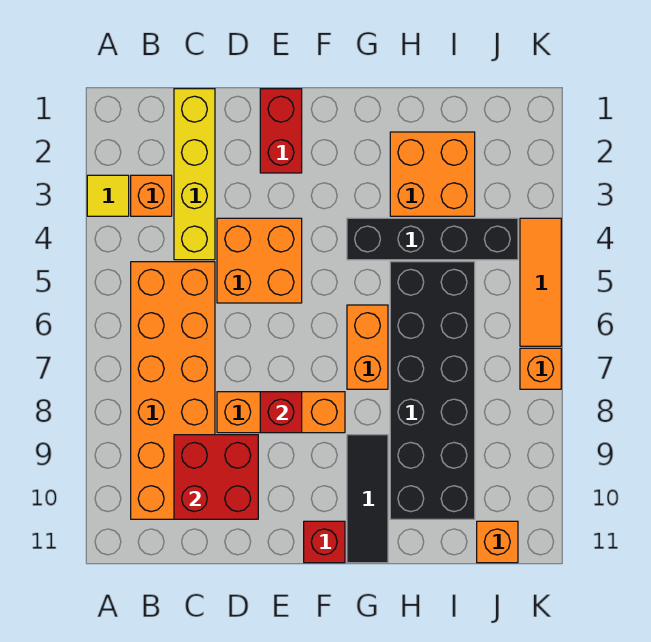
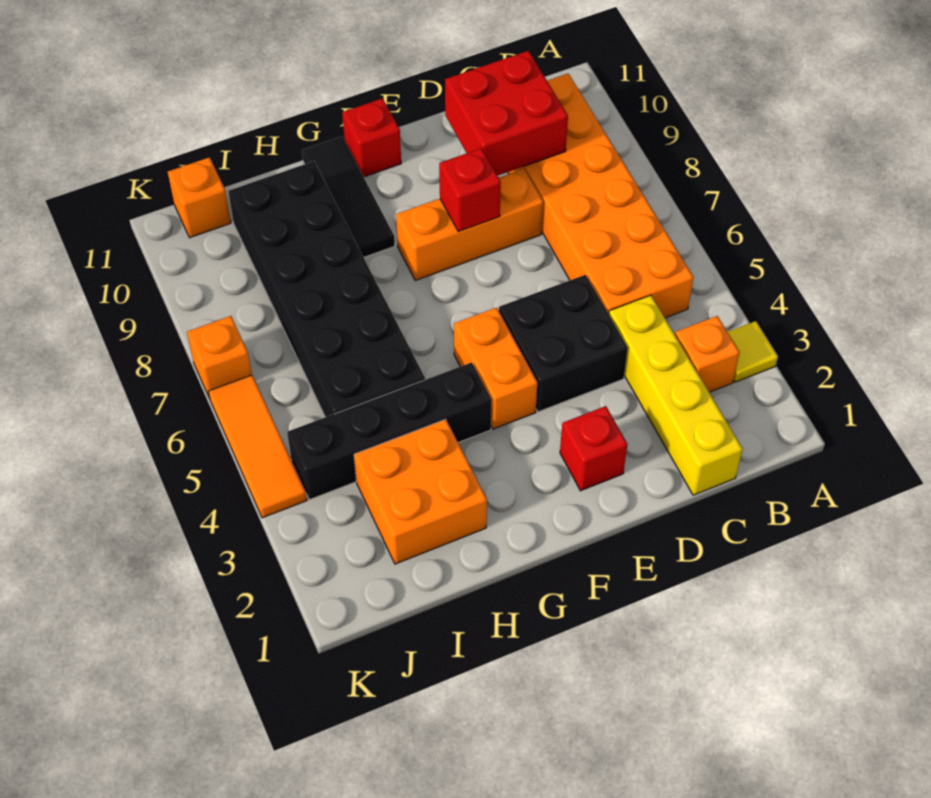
orange 2x2 brick [217,218,302,303] -> black 2x2 brick [499,275,628,412]
red 1x2 brick [260,89,302,173] -> red 1x1 brick [560,406,627,491]
orange 1x2 brick [347,305,388,389] -> orange 1x2 brick moved to [454,308,537,429]

